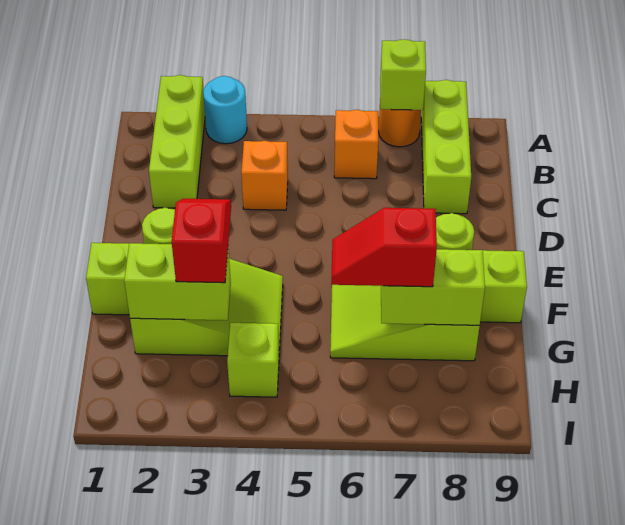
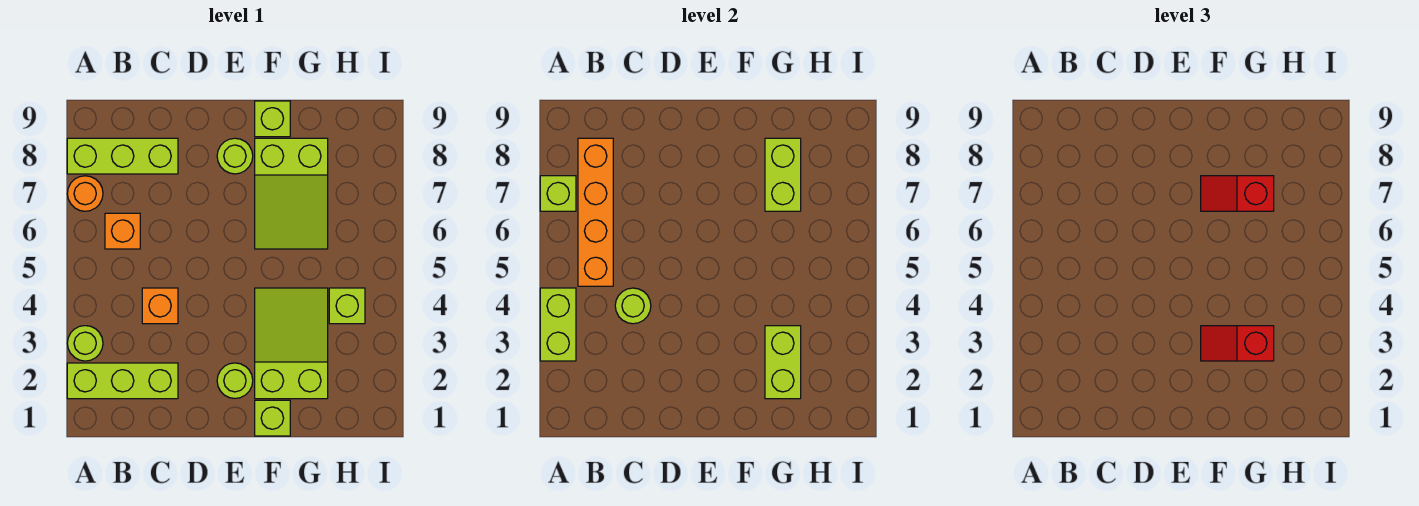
cyan 1x1 round brick [203,76,247,144] -> lime 1x1 round brick [67,326,103,361]
none -> lime 1x2 brick [540,288,576,361]
none -> orange 1x4 brick [578,138,613,286]
none -> lime 1x1 round brick [615,288,651,324]
red 1x2 slope [331,208,437,287] -> red 1x2 slope turned to [1201,176,1274,211]

